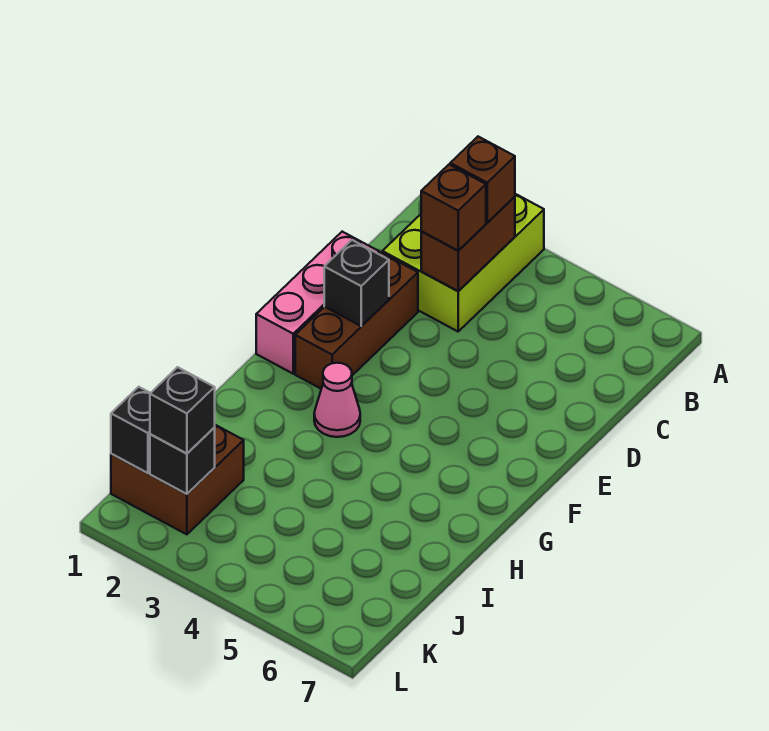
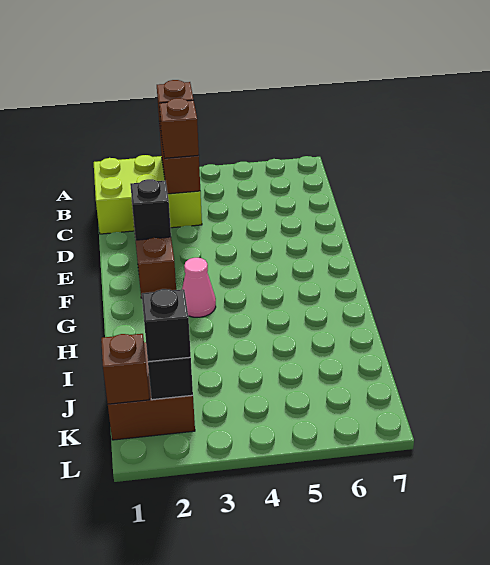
lime 2x3 brick [382,194,544,331] -> lime 2x3 brick turned to [94,155,202,234]
pink 1x3 brick [256,232,379,374] -> none
black 1x1 brick [111,387,150,473] -> brown 1x1 brick [101,334,149,404]

